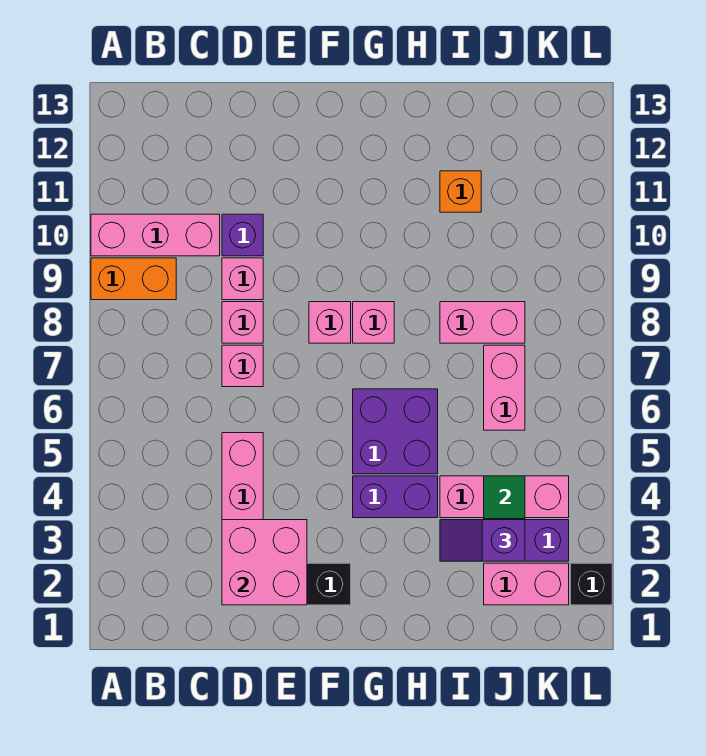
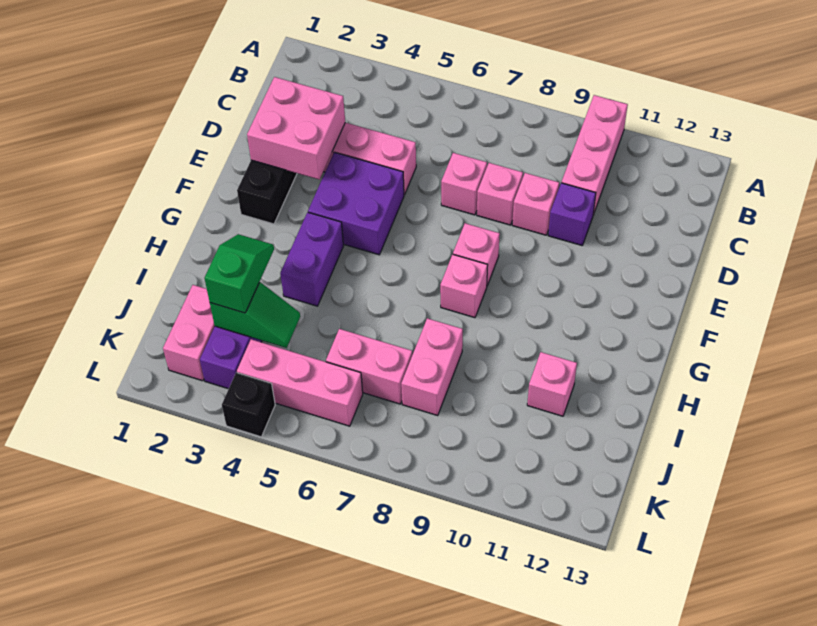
orange 1x2 brick [91,258,176,300] -> none
purple 2x2 brick [353,389,438,474] -> purple 2x2 brick moved to [308,152,404,255]
purple 1x2 slope [440,520,525,561] -> green 1x2 slope [205,234,274,313]
pink 1x3 brick [440,476,569,518] -> pink 1x3 brick turned to [237,339,363,426]
orange 1x1 brick [440,171,481,212] -> pink 1x1 brick [527,352,577,416]
black 1x1 brick [571,563,612,605] -> black 1x1 brick moved to [222,373,275,437]

